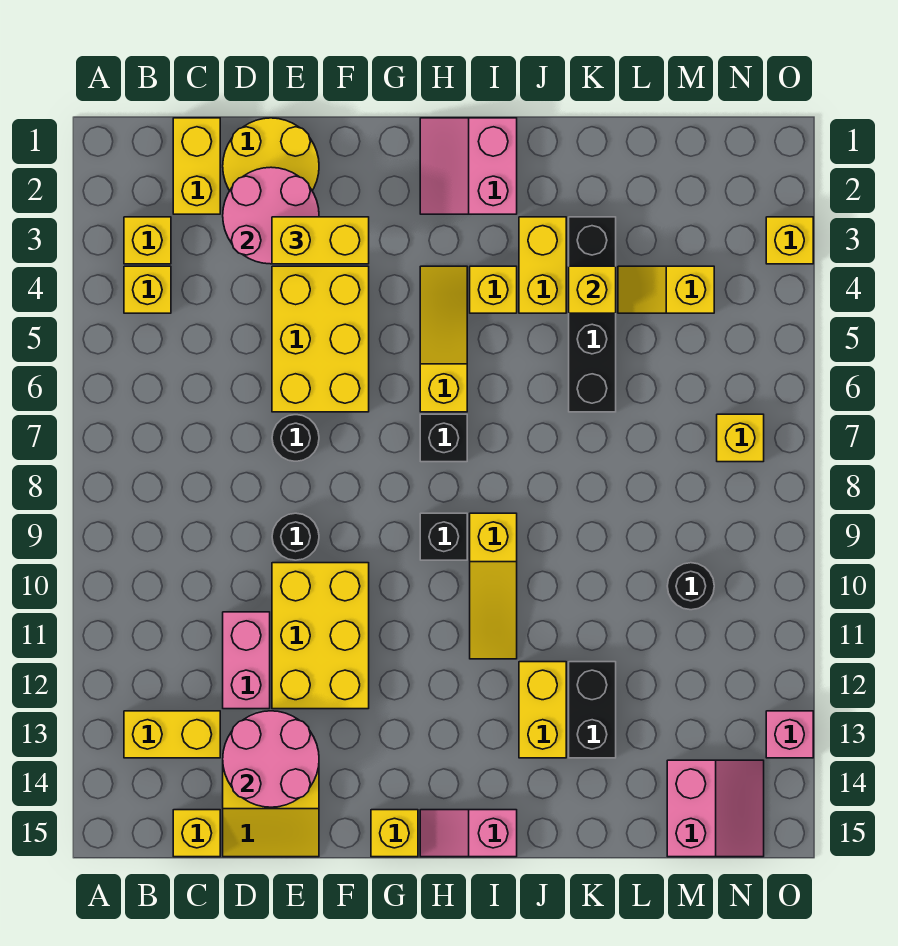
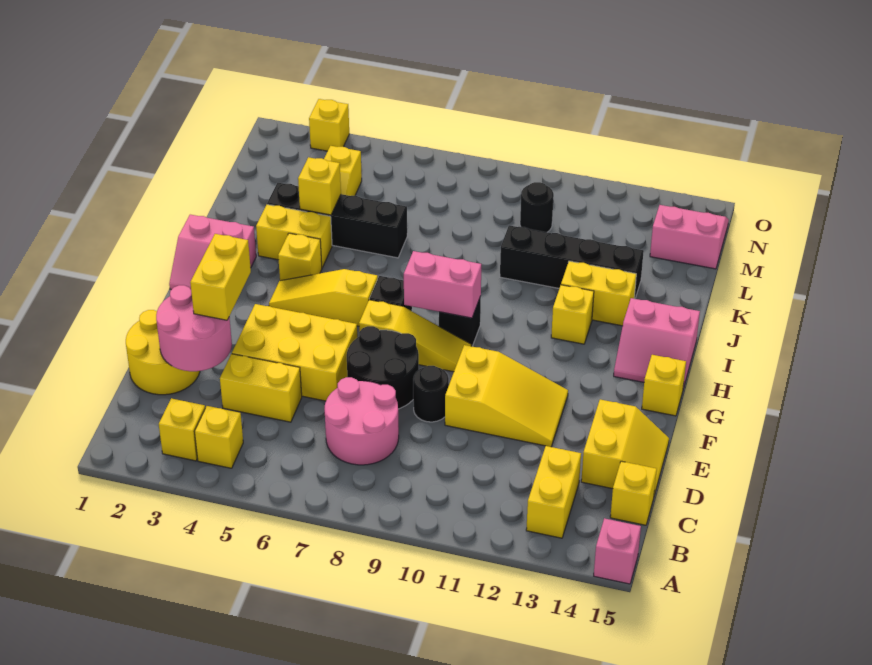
yellow 1x2 brick [173,118,220,214] -> yellow 1x2 brick moved to [220,354,302,422]
pink 1x2 brick [223,612,270,709] -> pink 1x2 brick moved to [404,251,481,318]
pink 2x2 round brick [223,711,319,807] -> pink 2x2 round brick moved to [325,377,399,465]
black 1x1 round brick [272,415,319,461] -> black 2x2 round brick [347,326,419,409]
yellow 2x3 brick [272,563,369,709] -> yellow 2x3 slope [445,345,568,447]
pink 1x2 slope [420,810,517,857] -> pink 2x2 slope [614,298,700,388]
yellow 1x3 slope [470,513,517,659] -> yellow 1x3 slope moved to [359,300,471,372]
black 1x2 brick [569,662,616,758] -> black 1x4 brick [500,225,644,298]
yellow 1x1 brick [717,414,764,462] -> yellow 1x1 brick moved to [551,285,594,344]
pink 1x1 brick [766,711,813,758] -> pink 1x1 brick moved to [594,518,641,584]

